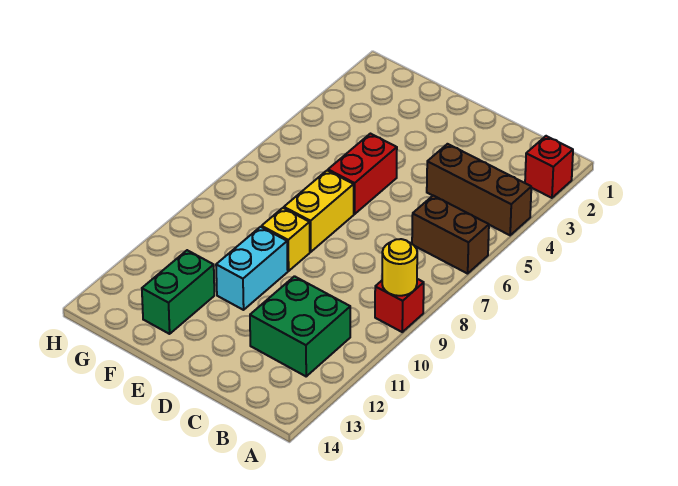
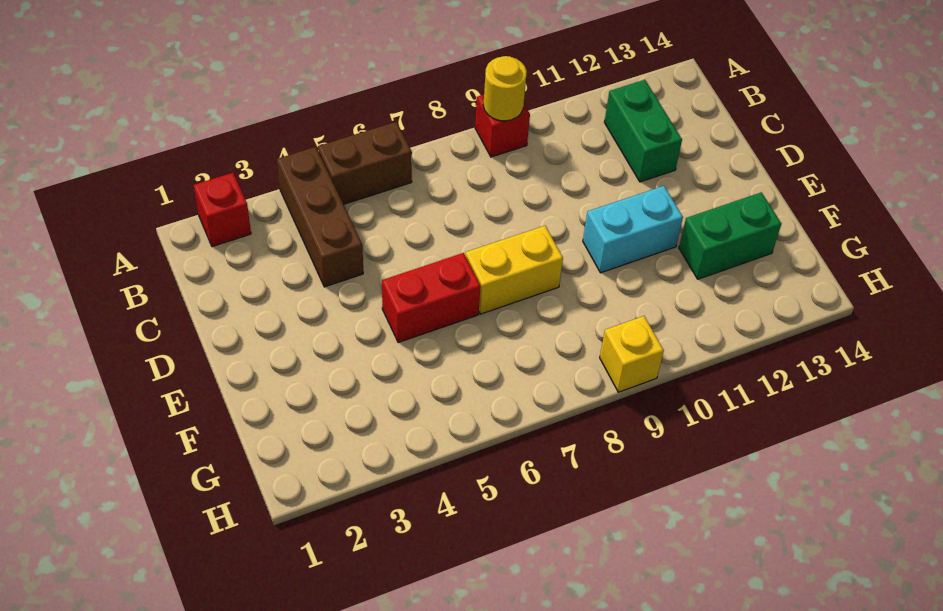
brown 1x2 brick [412,196,489,274] -> brown 1x2 brick turned to [318,122,412,204]
green 2x2 brick [250,276,350,376] -> green 1x2 brick [604,80,682,182]
yellow 1x1 brick [262,208,310,271] -> yellow 1x1 brick moved to [600,316,664,392]

